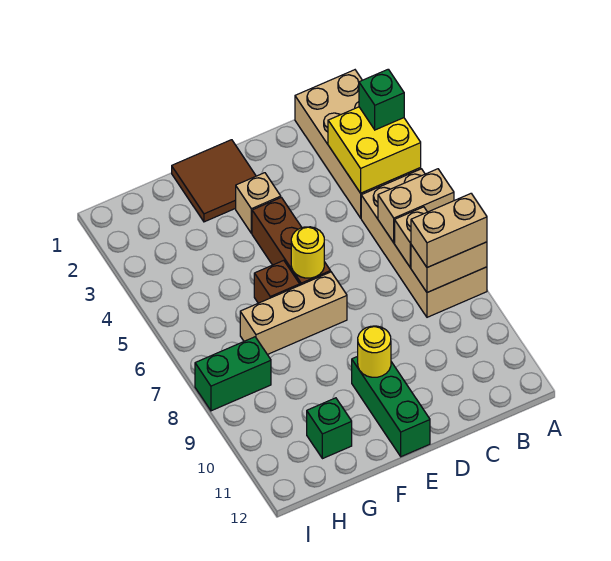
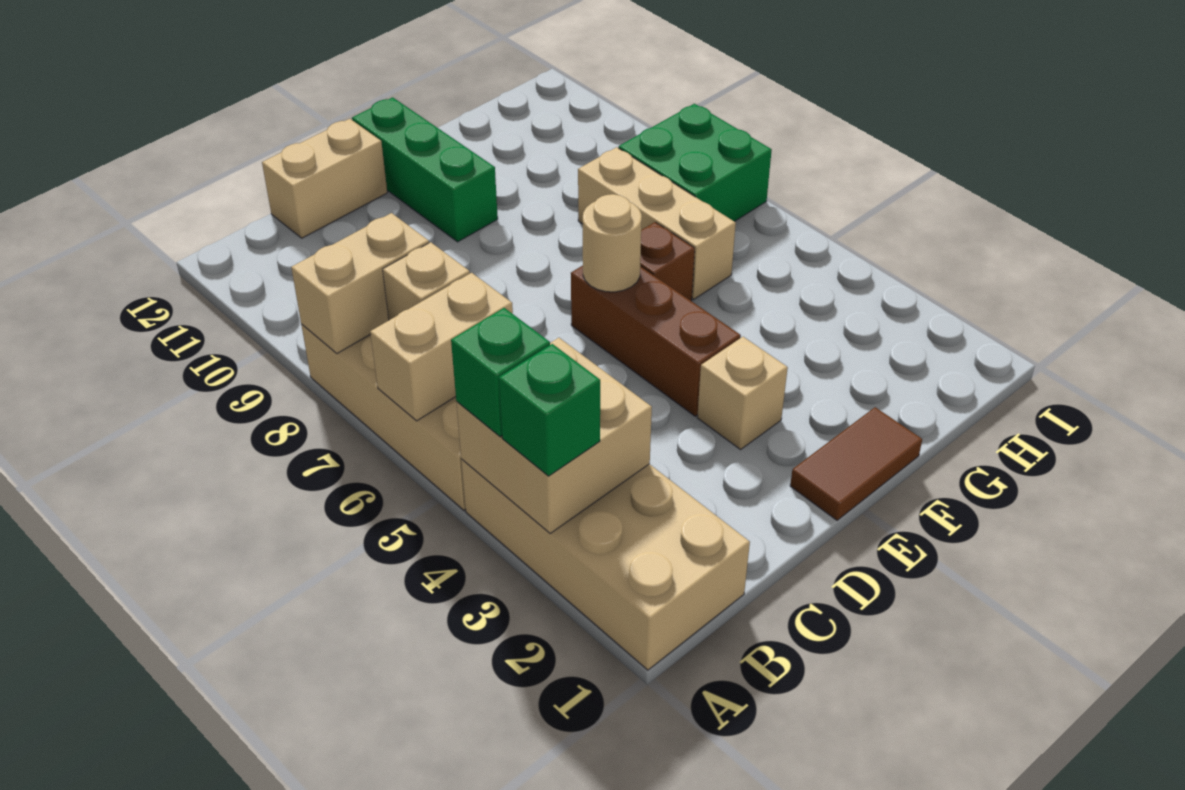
yellow 2x2 brick [328,107,421,193] -> tan 2x2 brick [456,338,652,533]
tan 1x2 brick [411,194,487,267] -> tan 1x2 brick moved to [262,119,387,238]
brown 2x2 tile [172,140,256,222] -> brown 1x2 tile [790,407,922,520]
yellow 1x1 round brick [291,227,324,278] -> tan 1x1 round brick [583,194,642,292]
tan 1x3 brick [240,272,347,355] -> tan 1x3 brick turned to [578,147,736,299]
yellow 1x1 round brick [358,326,391,377] -> none
green 1x1 brick [307,398,352,459] -> green 1x1 brick moved to [451,308,550,437]
green 1x2 brick [195,337,271,411] -> green 2x2 brick [619,104,772,221]

